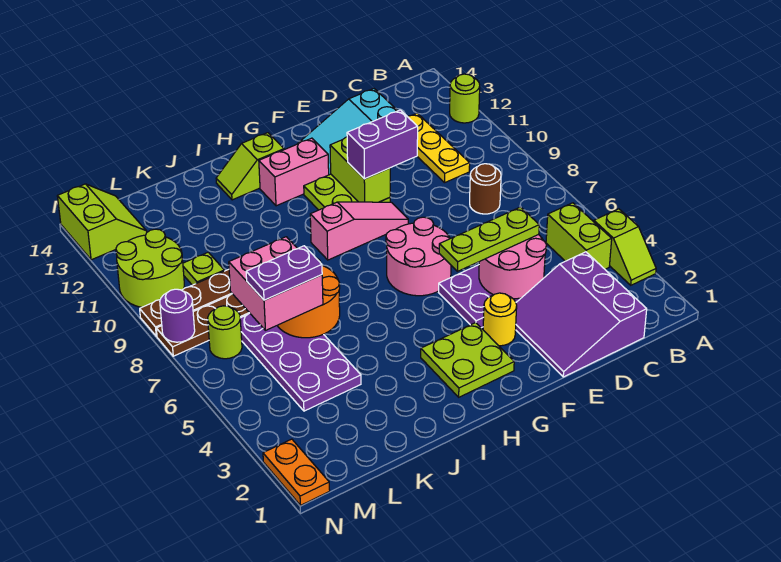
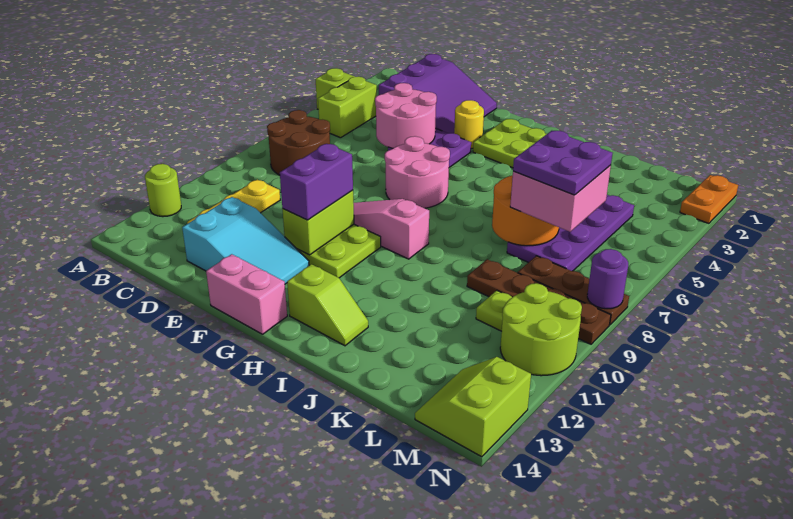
brown 1x1 round brick [470,164,501,214] -> brown 2x2 round brick [267,110,330,175]
lime 1x3 plate [439,207,539,271] -> none
purple 1x2 brick [347,110,418,179] -> purple 1x2 brick turned to [280,144,353,220]
pink 1x2 brick [259,138,329,206] -> pink 1x2 brick moved to [206,254,287,334]
purple 1x2 plate [246,246,322,300] -> purple 2x2 plate [513,131,613,195]
lime 1x1 round brick [208,306,242,359] -> none

